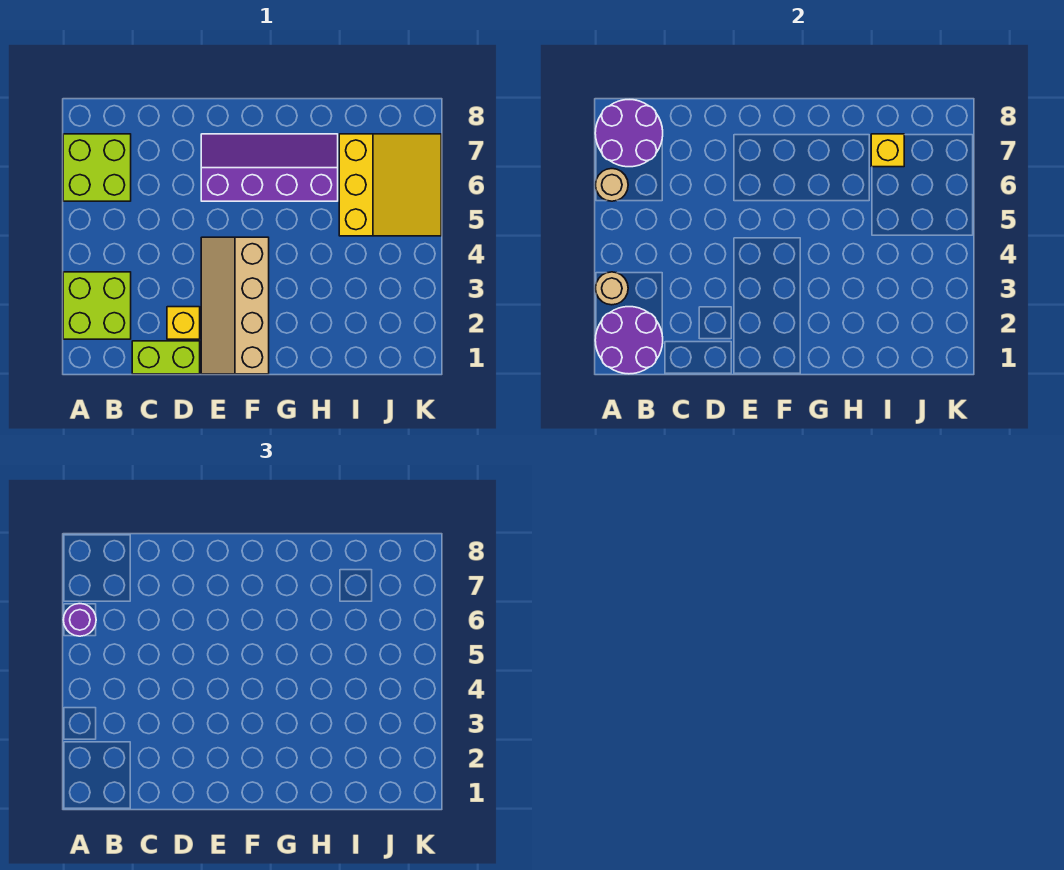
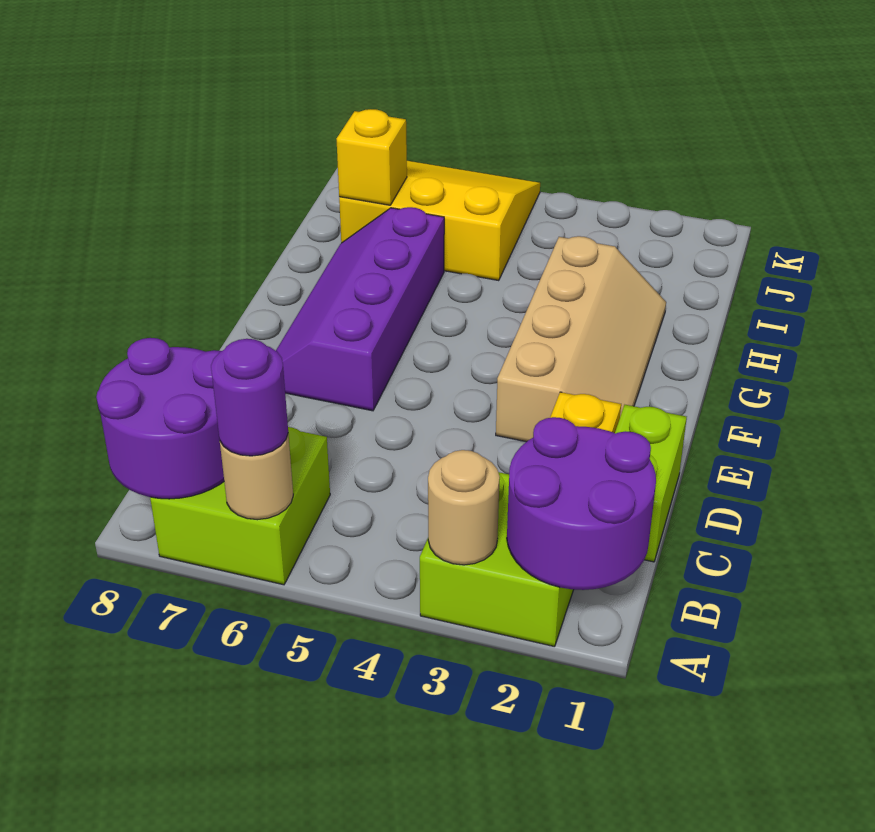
tan 2x4 slope [201,237,269,374] -> tan 2x4 slope turned to [496,236,666,442]

